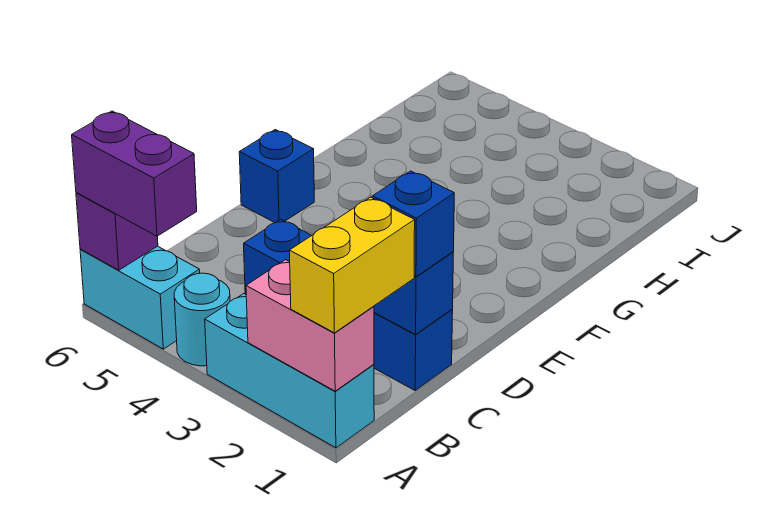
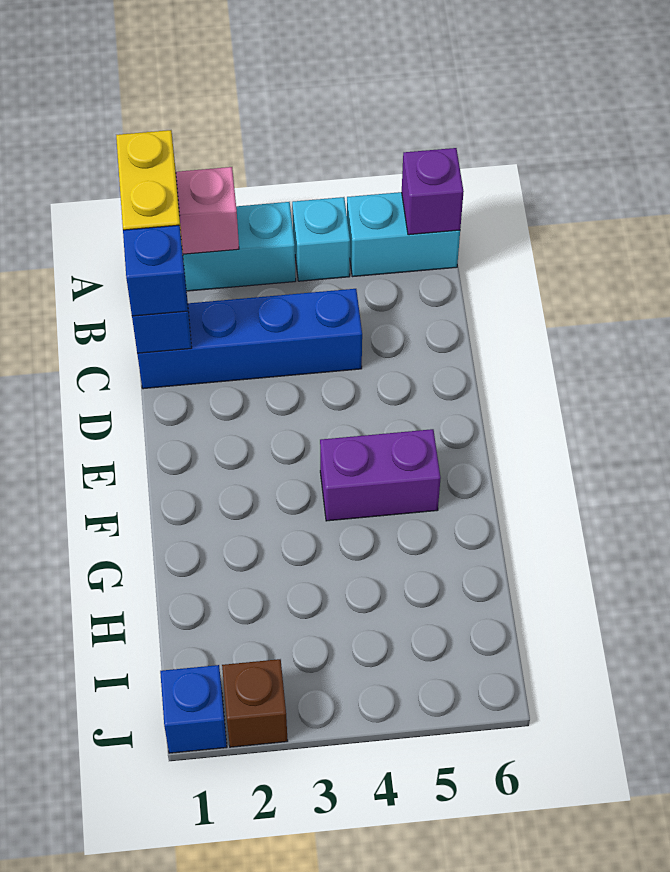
cyan 1x1 round brick [174,273,230,366] -> cyan 1x1 brick [292,197,350,281]
purple 1x2 brick [72,111,197,236] -> purple 1x2 brick moved to [320,429,441,521]
blue 1x1 brick [239,130,314,223] -> blue 1x1 brick moved to [160,665,227,753]
none -> brown 1x1 brick [222,659,288,747]

